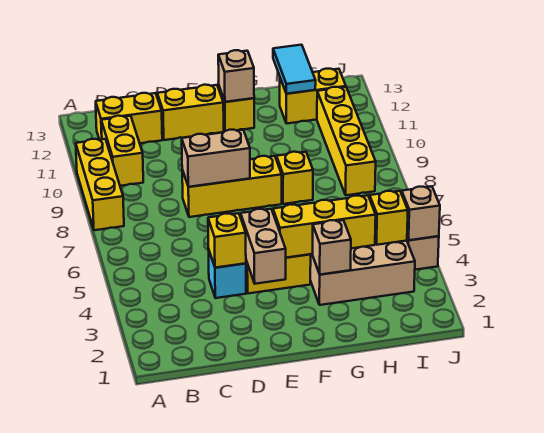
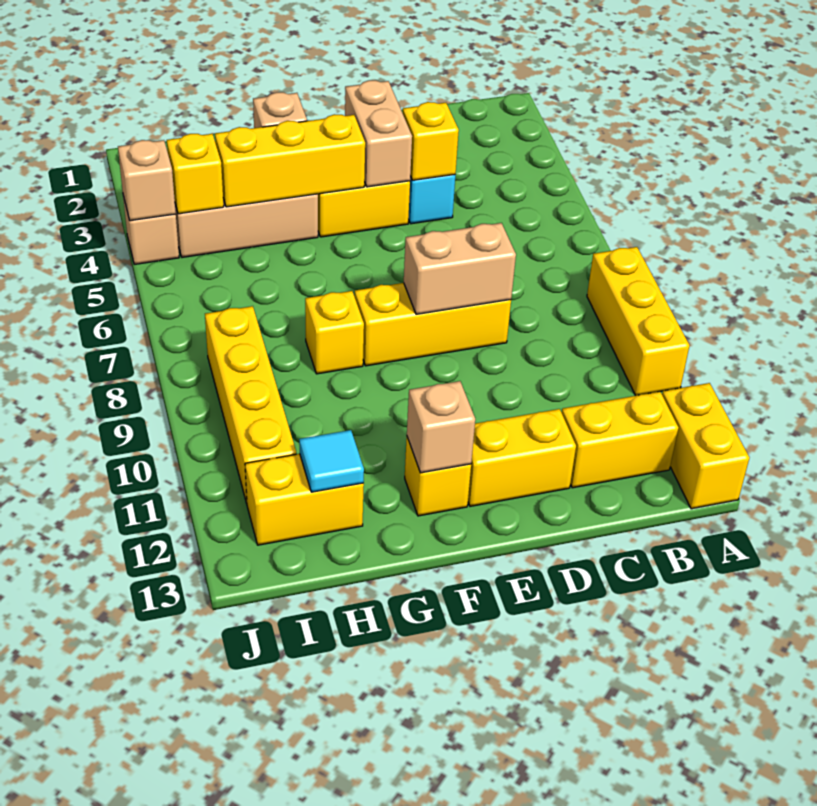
yellow 1x2 brick [101,116,143,186] -> yellow 1x2 brick moved to [662,383,749,509]
cyan 1x2 tile [273,45,316,94] -> cyan 1x1 tile [299,430,364,492]

